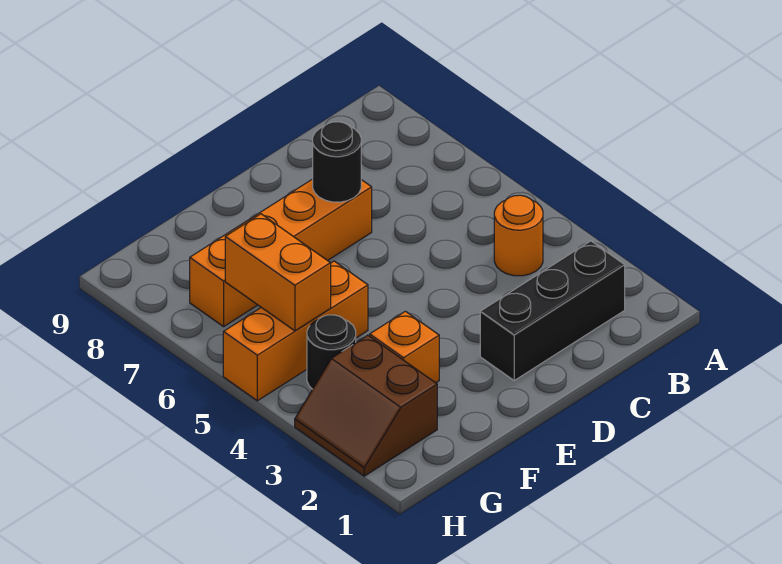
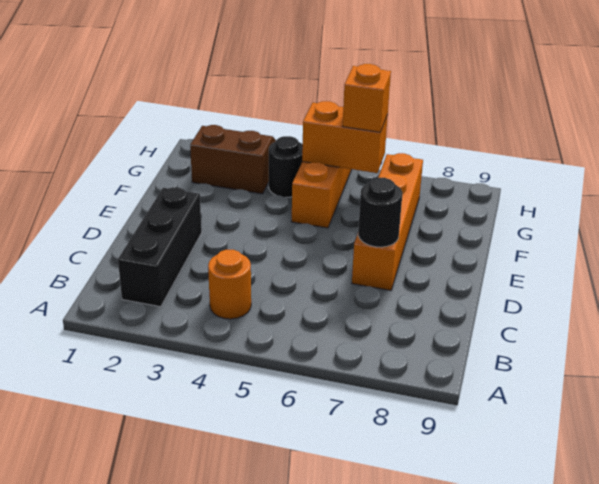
orange 1x1 brick [370,311,439,383] -> orange 1x1 brick moved to [343,64,391,132]

